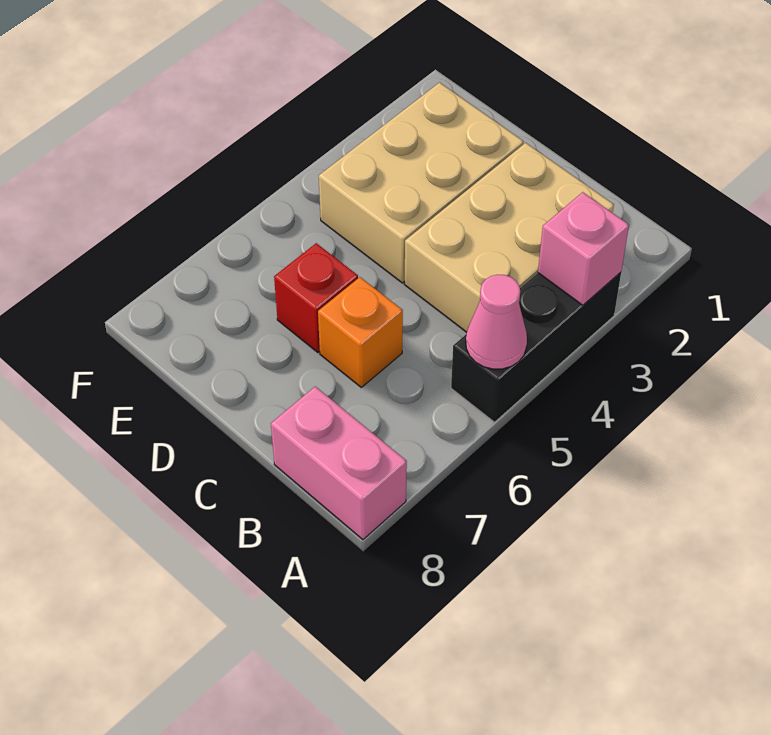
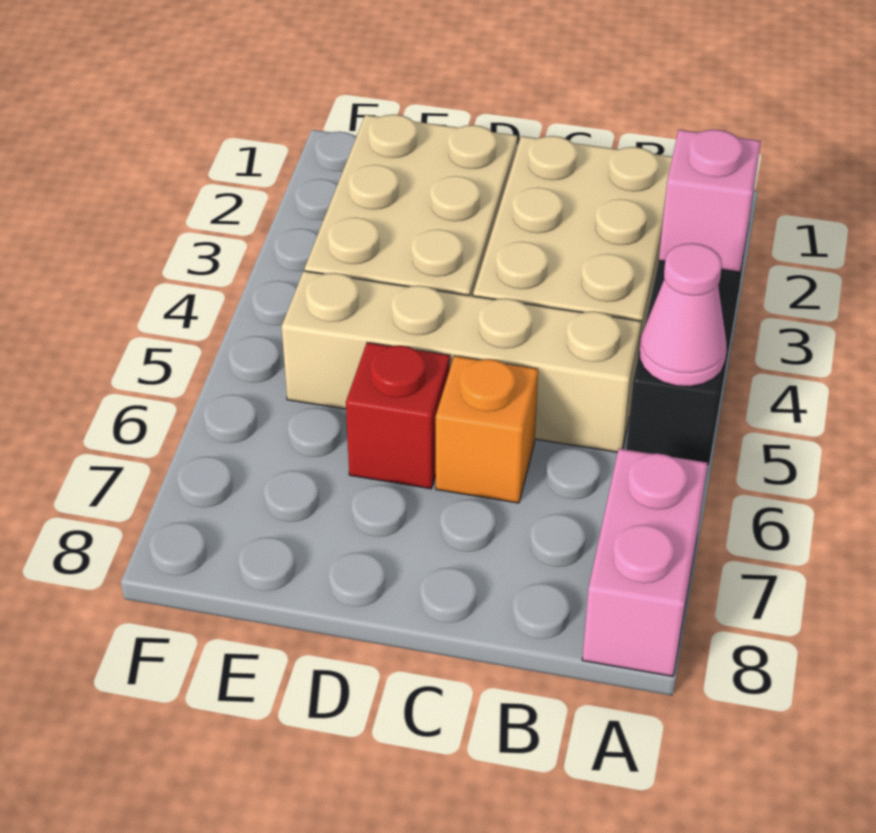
pink 1x2 brick [271,386,407,540] -> pink 1x2 brick turned to [582,449,708,676]
none -> tan 1x4 brick [282,271,641,452]

